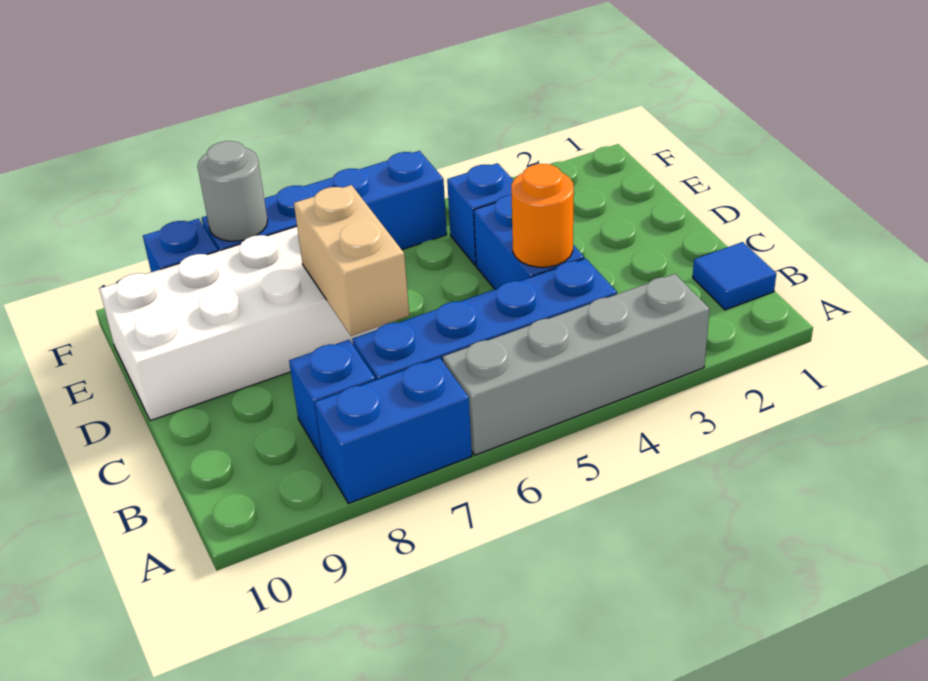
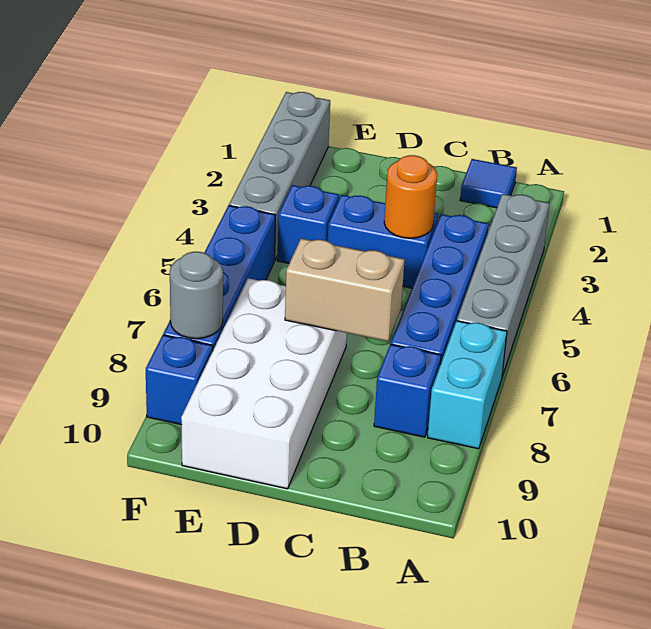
blue 1x2 brick [315,358,472,504] -> cyan 1x2 brick [428,321,507,449]
none -> grey 1x4 brick [229,92,330,261]

